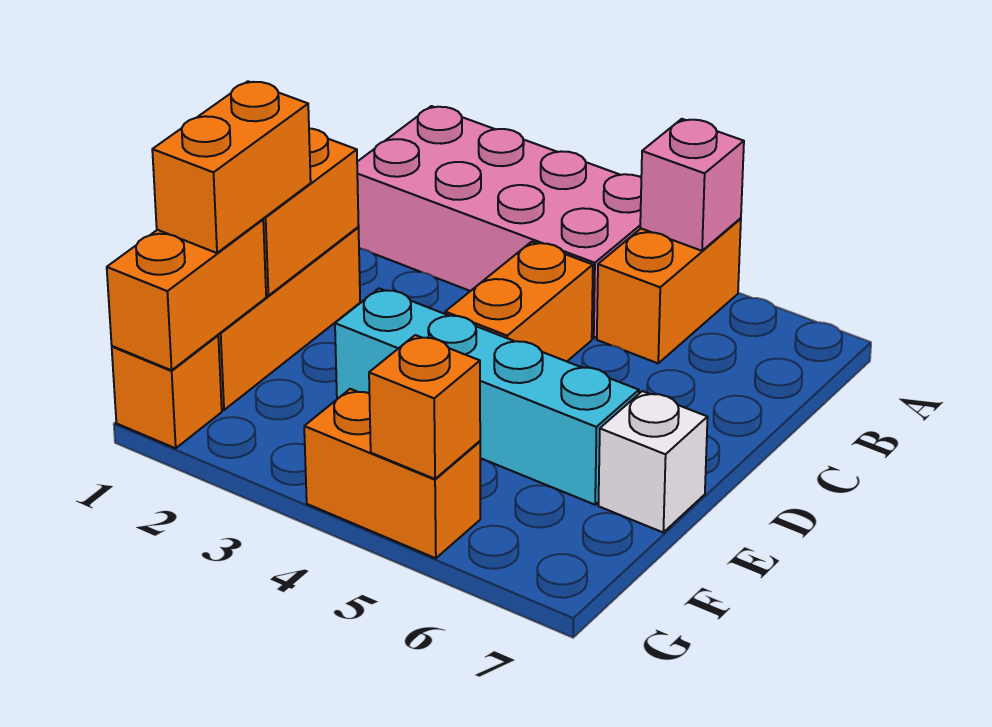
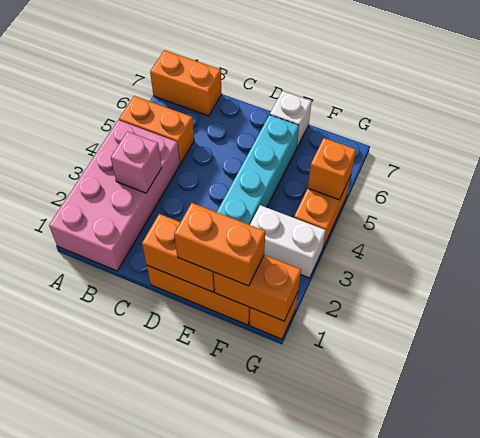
pink 1x1 brick [640,119,744,251] -> pink 1x1 brick moved to [111,132,162,193]
orange 1x2 brick [445,242,593,361] -> orange 1x2 brick moved to [150,50,221,116]
none -> white 1x2 brick [250,205,326,278]

